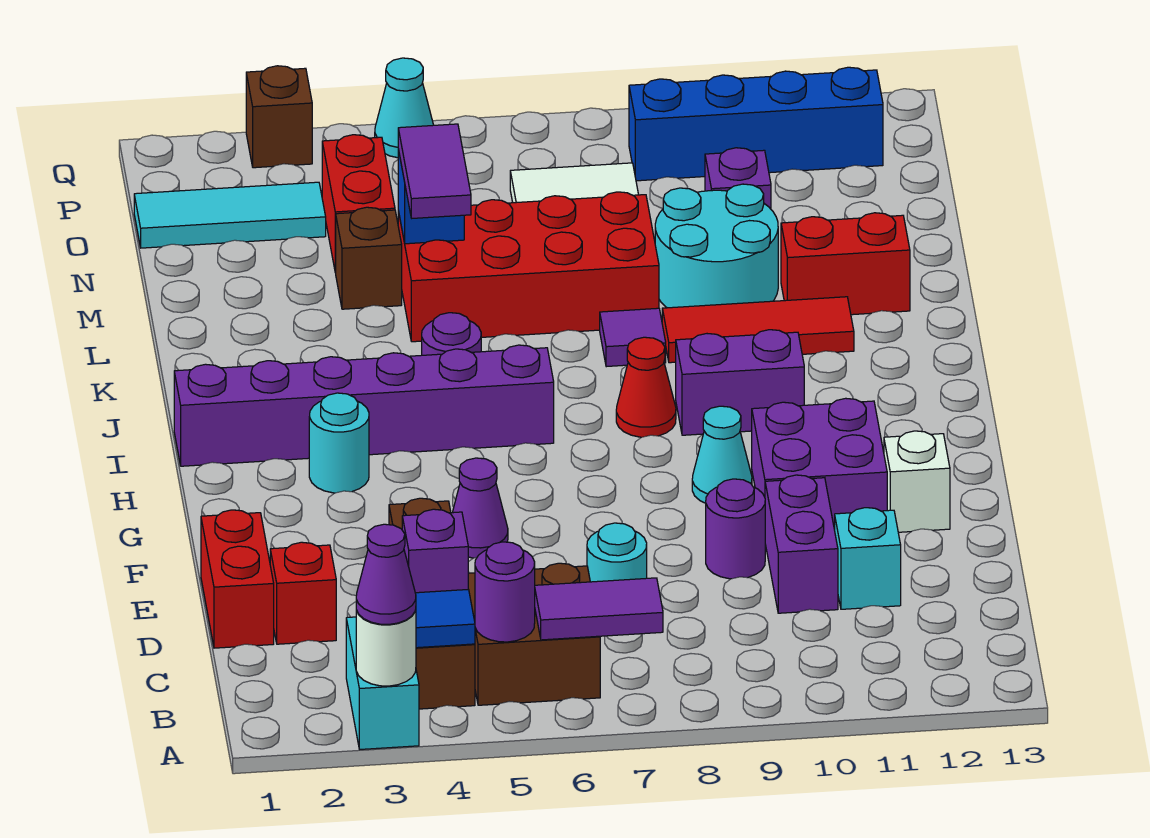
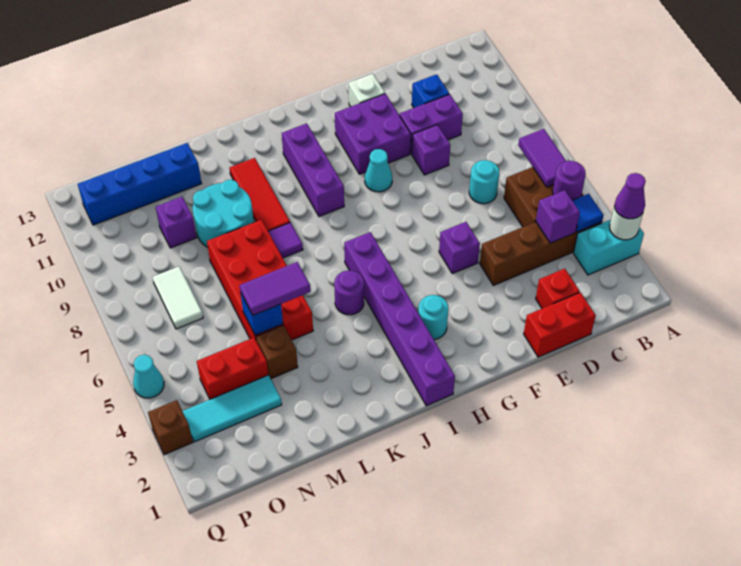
cyan 1x1 brick [835,508,901,609] -> blue 1x1 brick [412,74,449,108]
purple 1x1 round brick [706,479,765,579] -> purple 1x1 brick [412,125,450,175]
purple 1x1 cone [452,458,508,558] -> purple 1x1 brick [439,222,480,274]
red 1x1 cone [616,337,676,437] -> none
purple 1x2 brick [676,330,804,435] -> purple 1x3 brick [282,123,344,217]
red 1x2 brick [781,213,910,315] -> none
cyan 1x3 tile [134,182,326,248] -> cyan 1x3 tile turned to [182,375,282,442]
blue 1x4 brick [629,67,883,181] -> blue 1x4 brick turned to [78,143,201,225]

